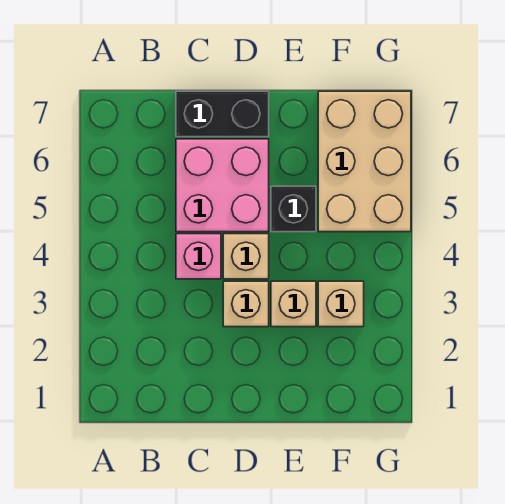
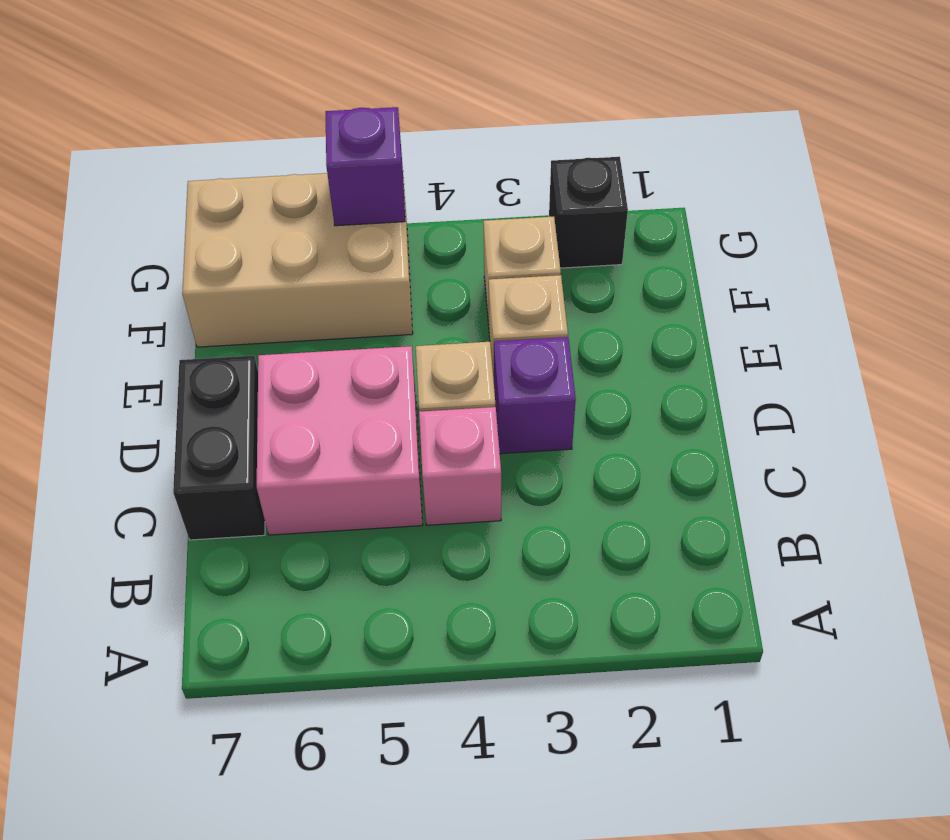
tan 1x1 brick [223,281,269,327] -> purple 1x1 brick [494,337,576,454]
black 1x1 brick [271,186,316,232] -> black 1x1 brick moved to [549,157,628,268]
none -> purple 1x1 brick [325,107,405,226]

